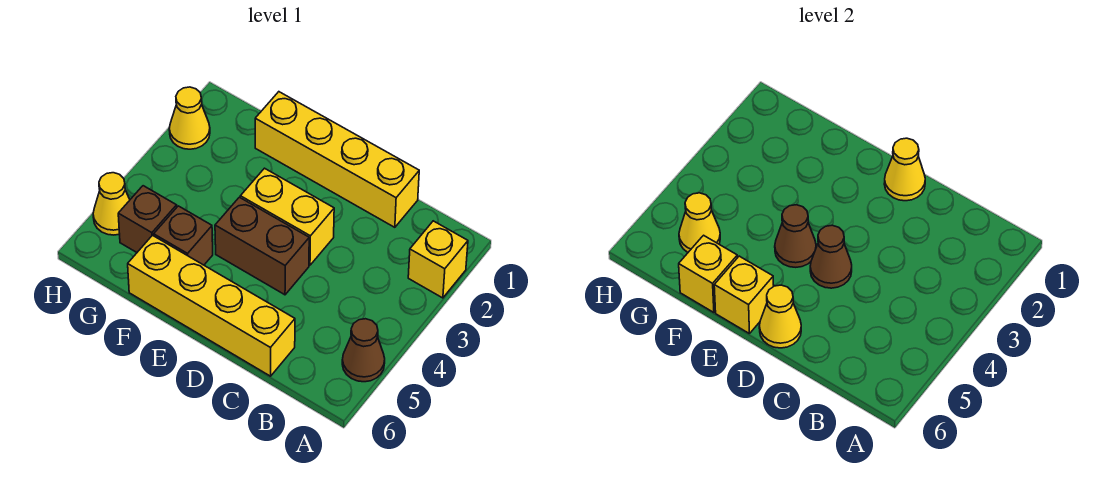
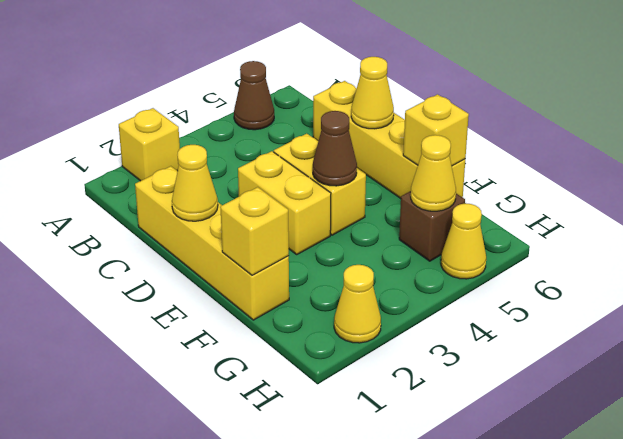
brown 1x2 brick [215,197,309,295] -> yellow 1x2 brick [274,134,366,235]
brown 1x1 cone [810,225,852,288] -> none
yellow 1x1 brick [714,256,774,334] -> yellow 1x1 brick moved to [220,187,289,275]
brown 1x1 brick [154,206,213,265] -> none

